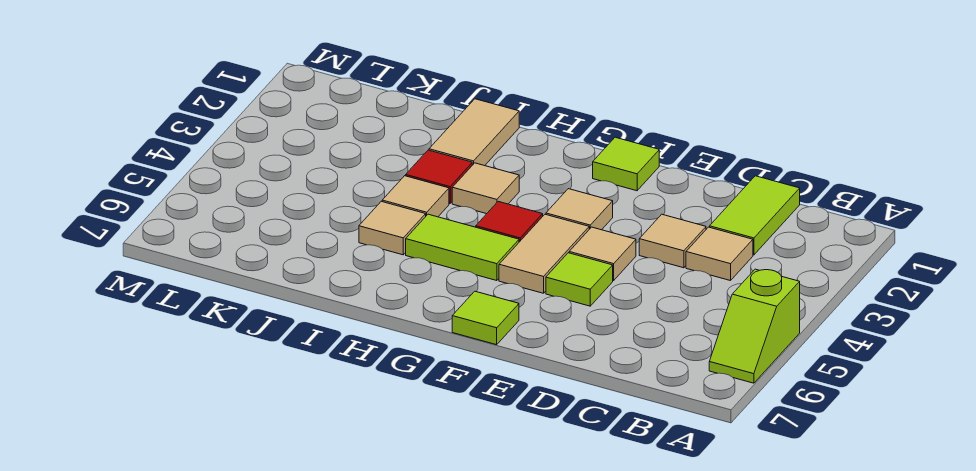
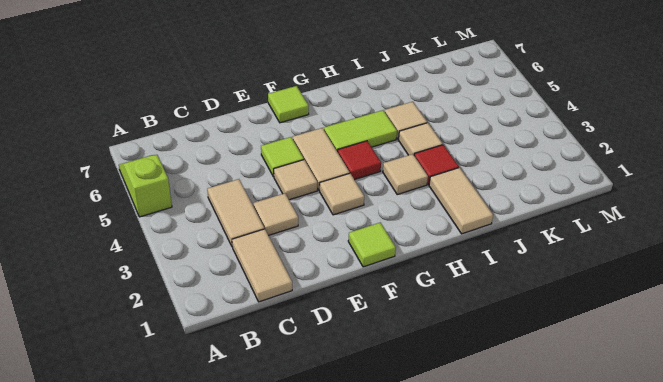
lime 1x2 tile [710,176,800,255] -> tan 1x2 tile [232,229,292,302]
tan 1x1 tile [686,227,753,281] -> tan 1x2 tile [207,179,264,246]

